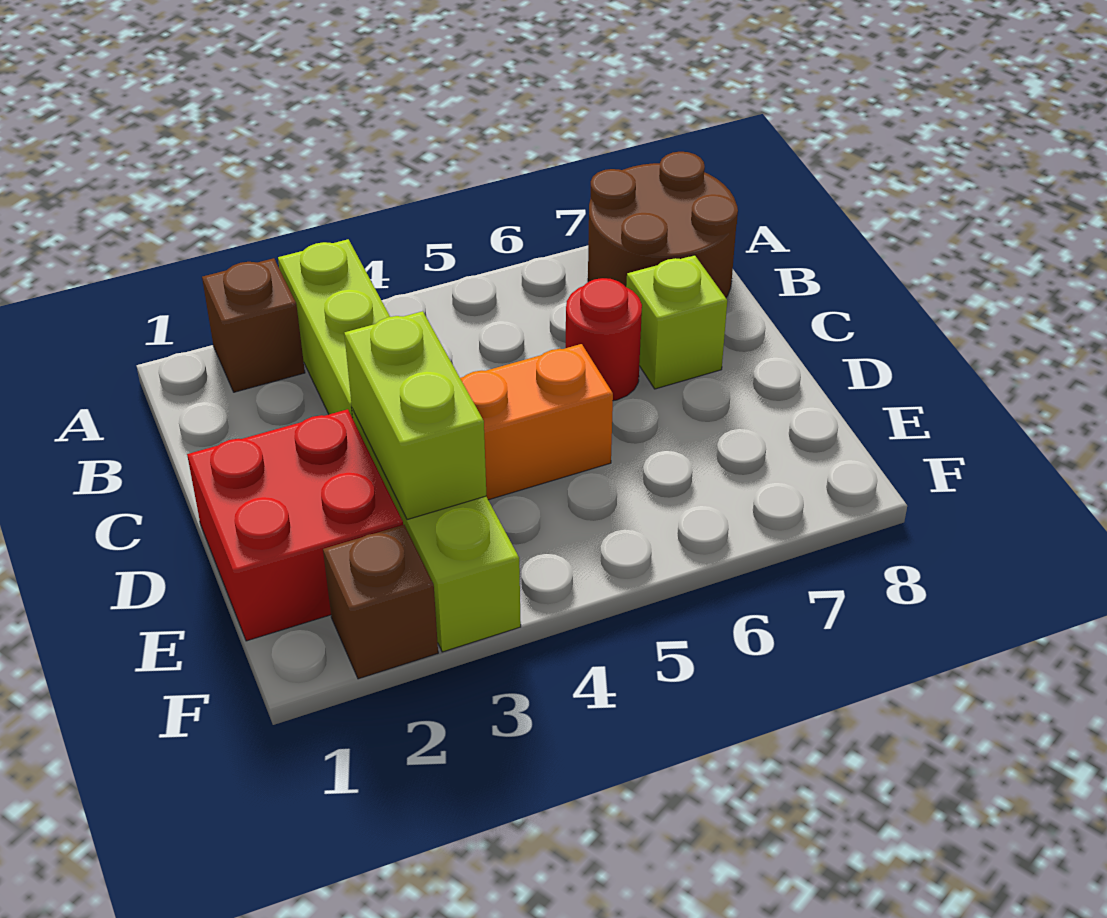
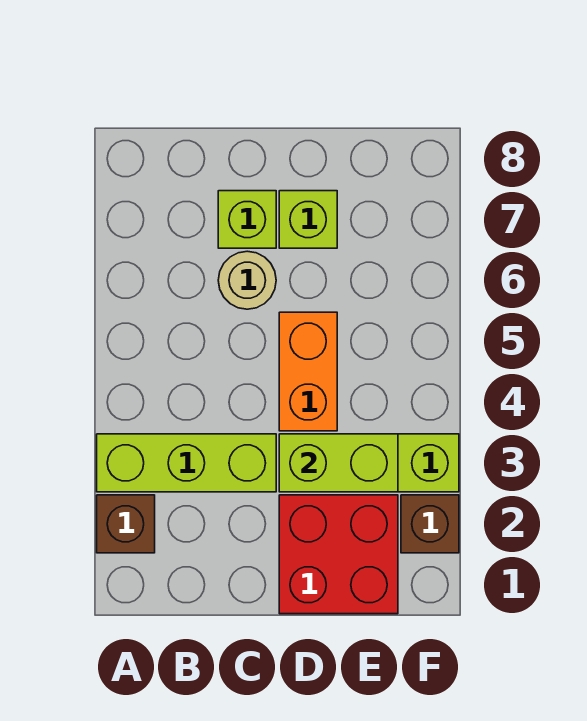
brown 2x2 round brick [588,152,738,298] -> none
red 1x1 round brick [566,278,642,401] -> tan 1x1 round brick [218,251,276,309]
none -> lime 1x1 brick [279,191,337,248]

